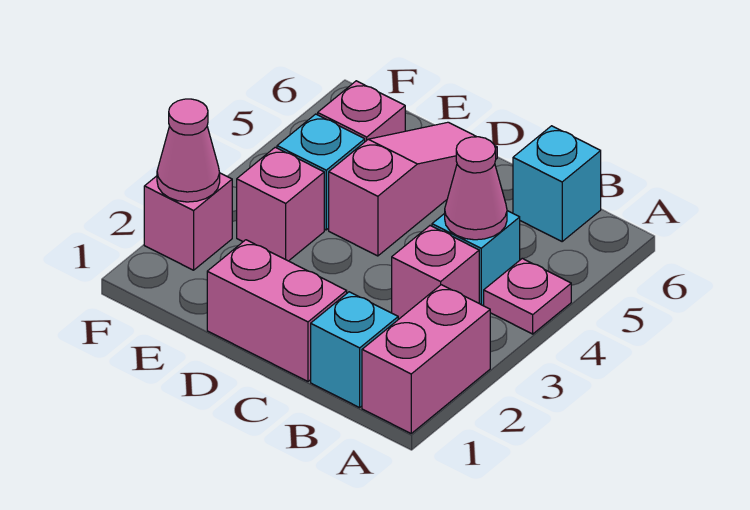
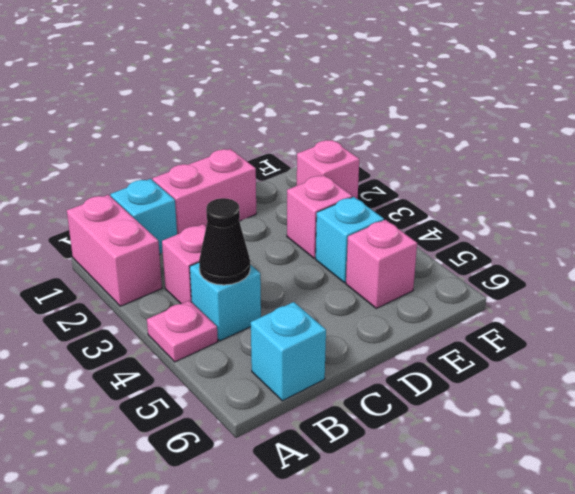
pink 1x1 cone [445,137,507,240] -> black 1x1 cone [199,198,250,285]
pink 1x3 slope [329,122,497,256] -> none
pink 1x1 cone [157,99,220,202] -> none

